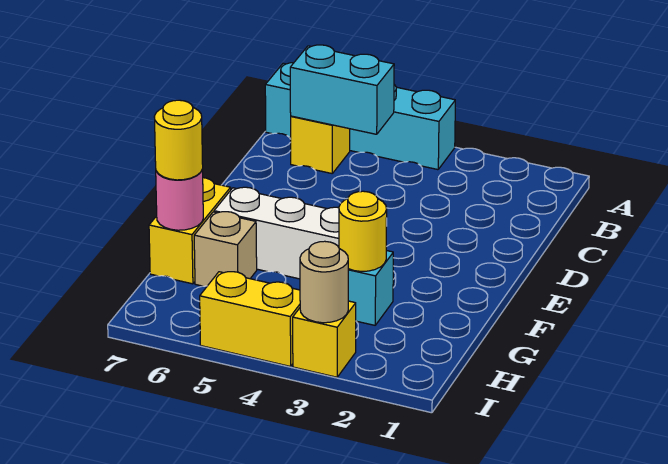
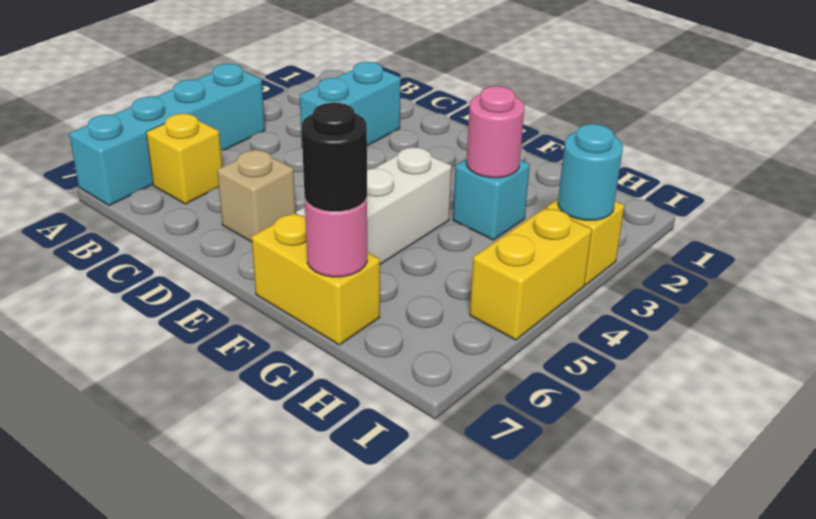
cyan 1x2 brick [290,45,394,134] -> cyan 1x2 brick moved to [300,62,401,146]
yellow 1x1 round brick [339,191,387,271] -> pink 1x1 round brick [466,86,525,178]
tan 1x1 brick [194,212,257,286] -> tan 1x1 brick moved to [217,150,296,242]
yellow 1x1 round brick [154,100,203,180] -> black 1x1 round brick [302,103,367,212]
tan 1x1 round brick [300,241,348,323] -> cyan 1x1 round brick [558,124,623,220]

